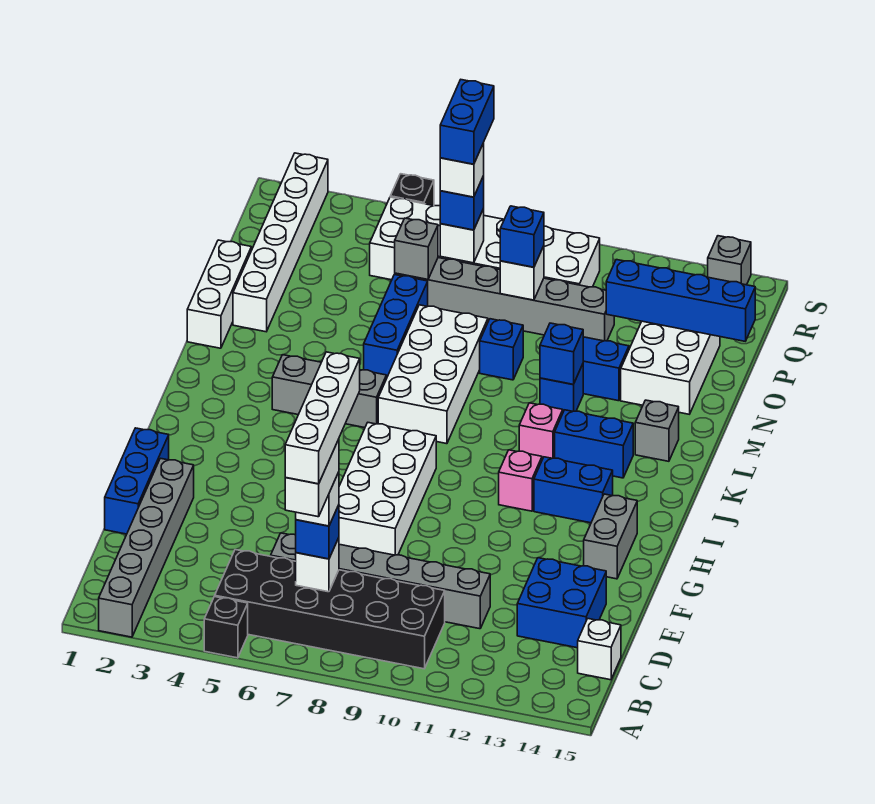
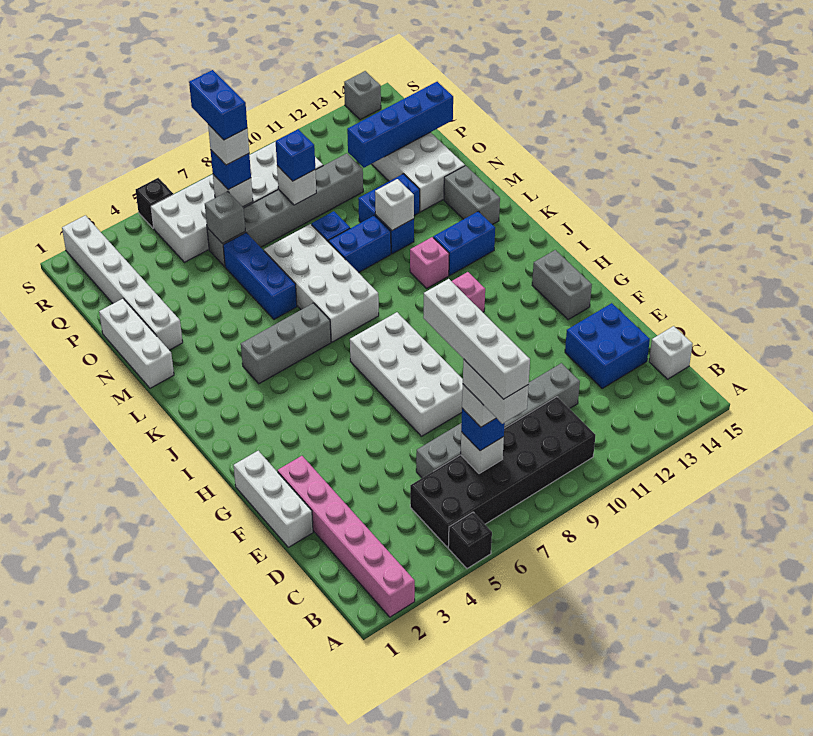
grey 1x6 brick [99,458,194,637] -> pink 1x6 brick [277,456,415,617]
blue 1x3 brick [105,428,169,534] -> white 1x3 brick [234,451,313,547]
blue 1x2 brick [534,457,613,523] -> blue 1x2 brick moved to [329,216,391,273]
grey 1x1 brick [635,400,679,461] -> grey 1x2 brick [444,166,500,225]
blue 1x1 brick [540,323,583,384] -> white 1x1 brick [375,179,414,231]

